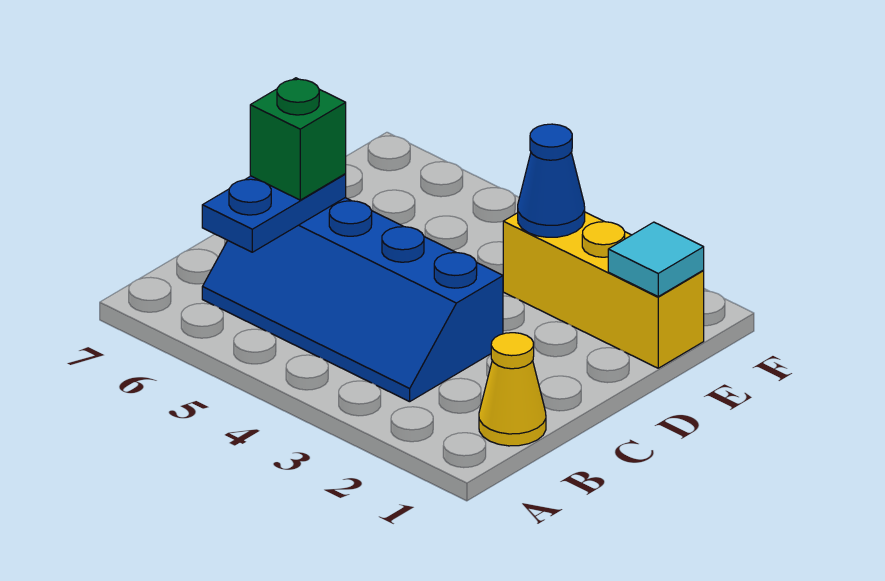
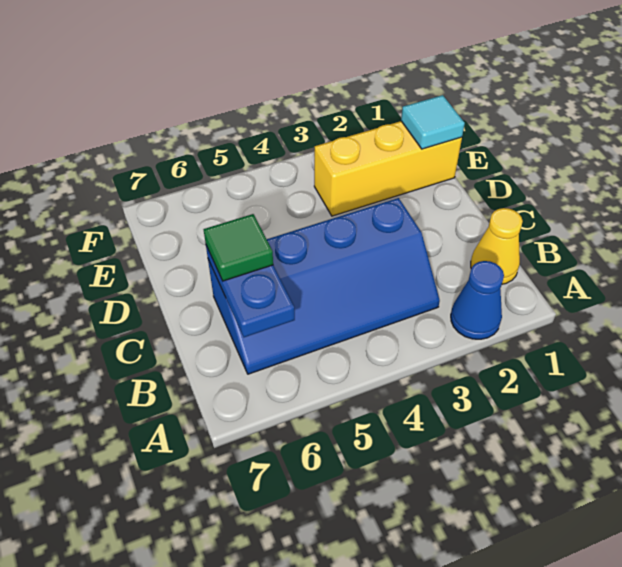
green 1x1 brick [250,78,346,200] -> green 1x1 tile [203,214,273,281]
blue 1x1 cone [518,124,585,237] -> blue 1x1 cone moved to [451,261,504,339]

